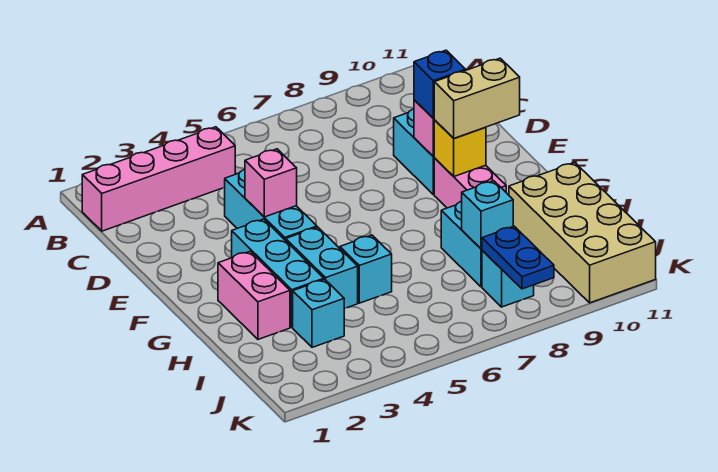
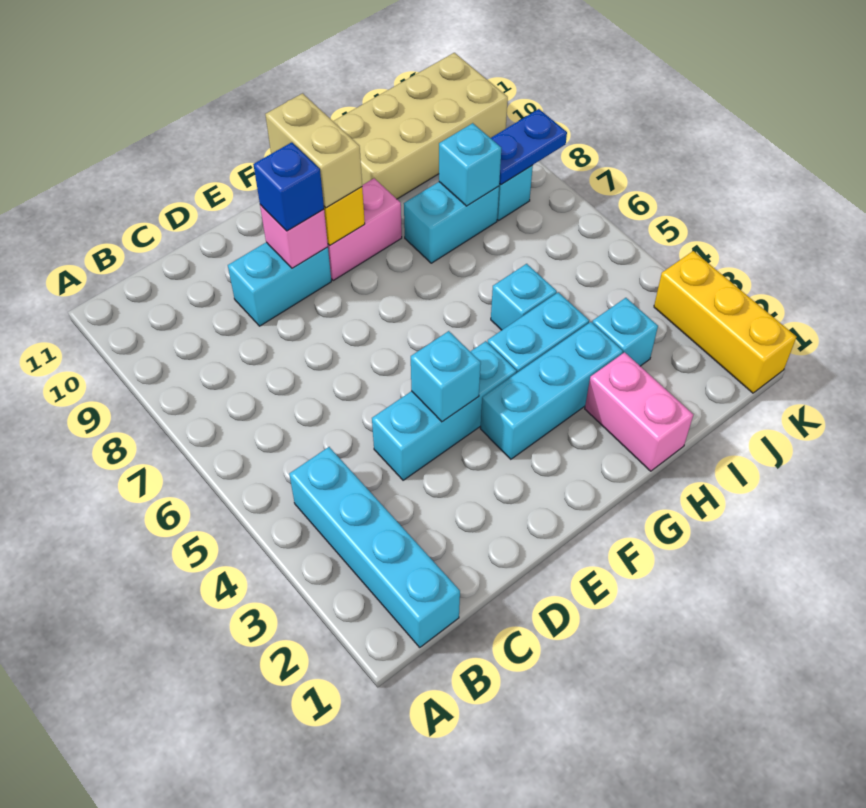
pink 1x4 brick [82,127,235,231] -> cyan 1x4 brick [289,447,460,647]
pink 1x1 brick [245,149,297,217] -> cyan 1x1 brick [411,331,481,422]
pink 1x2 brick [218,251,290,339] -> pink 1x2 brick turned to [585,352,693,471]
none -> yellow 1x3 brick [654,251,796,393]

